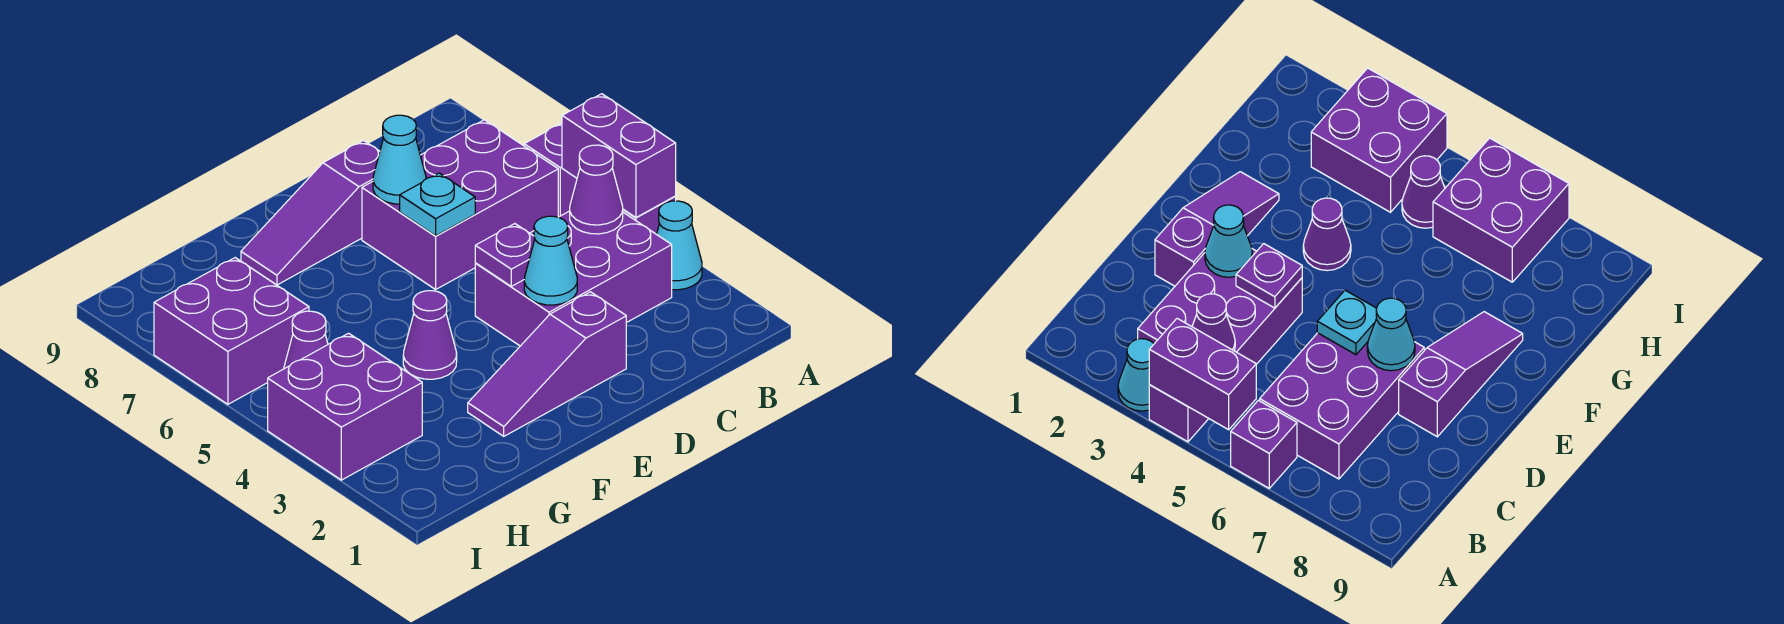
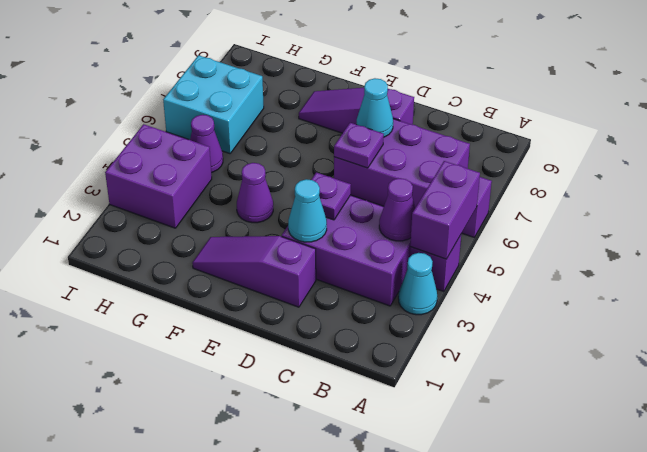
cyan 1x1 plate [400,173,475,236] -> purple 1x1 plate [334,123,384,168]
purple 2x2 brick [154,258,309,404] -> cyan 2x2 brick [163,55,264,154]

